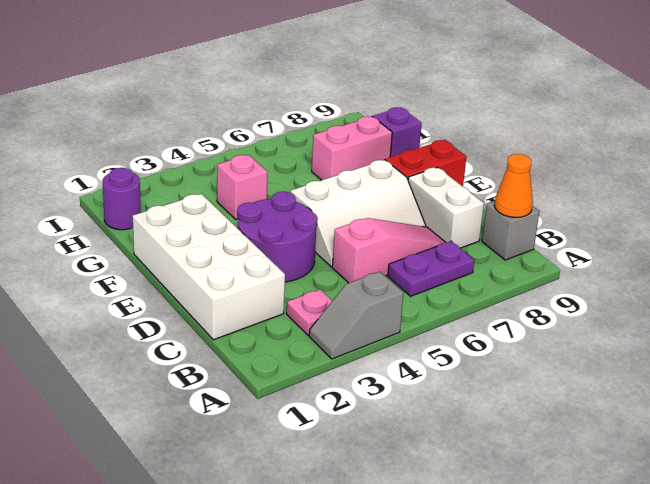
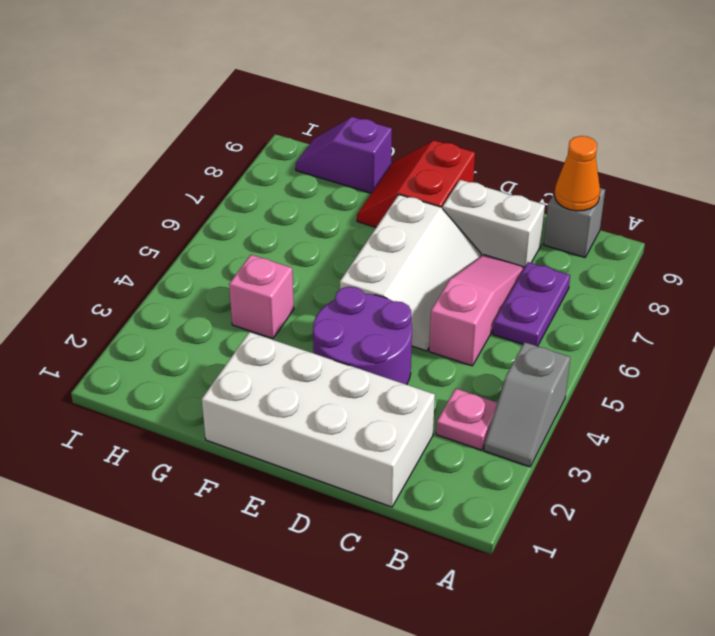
pink 1x2 brick [312,116,392,180] -> none
purple 1x1 round brick [103,168,141,230] -> none

